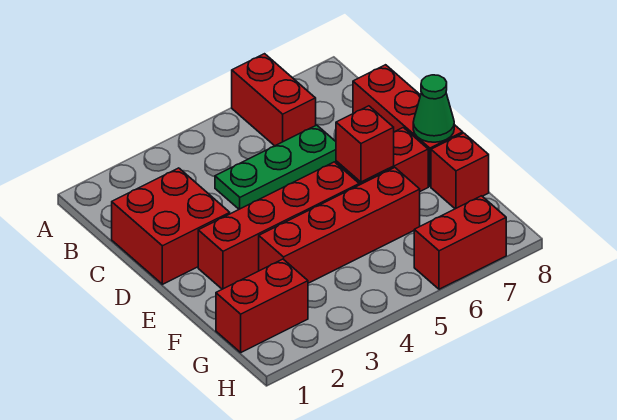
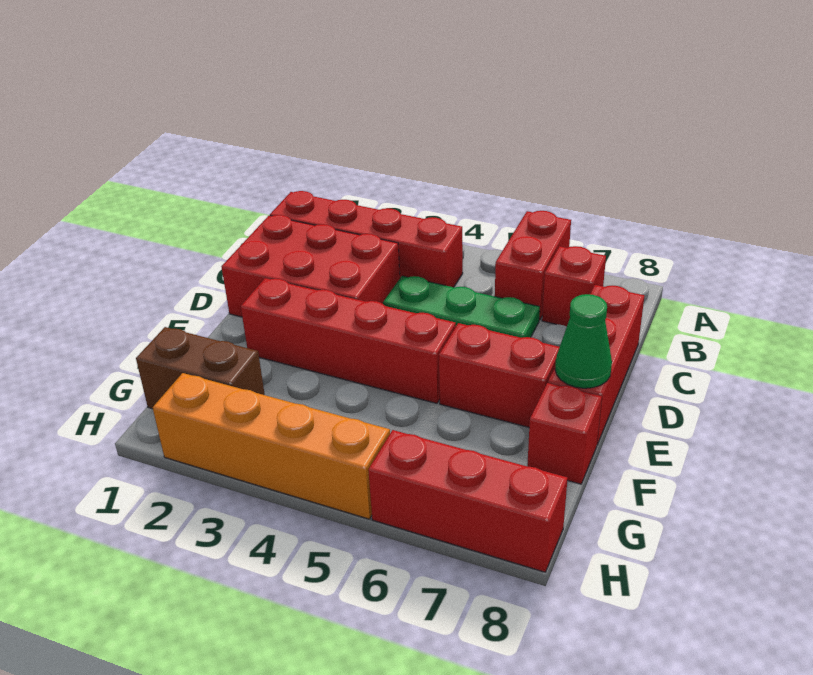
red 2x2 brick [112,168,230,284] -> red 2x3 brick [221,215,400,317]
red 1x1 brick [336,106,394,182] -> red 1x1 brick moved to [542,246,606,326]
red 1x4 brick [259,168,420,283] -> red 1x4 brick moved to [270,191,463,287]
red 1x2 brick [216,259,308,352] -> brown 1x2 brick [136,327,265,409]
none -> orange 1x4 brick [153,373,390,519]
red 1x2 brick [414,196,506,289] -> red 1x3 brick [368,430,568,572]

